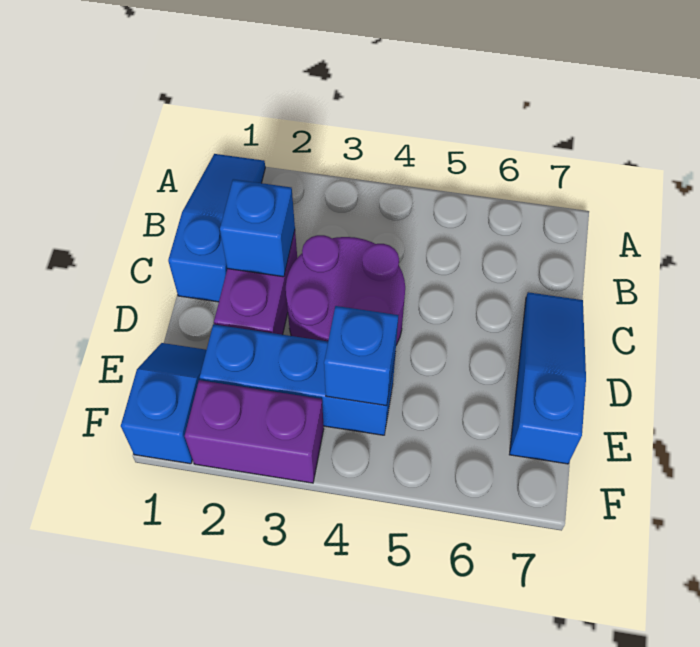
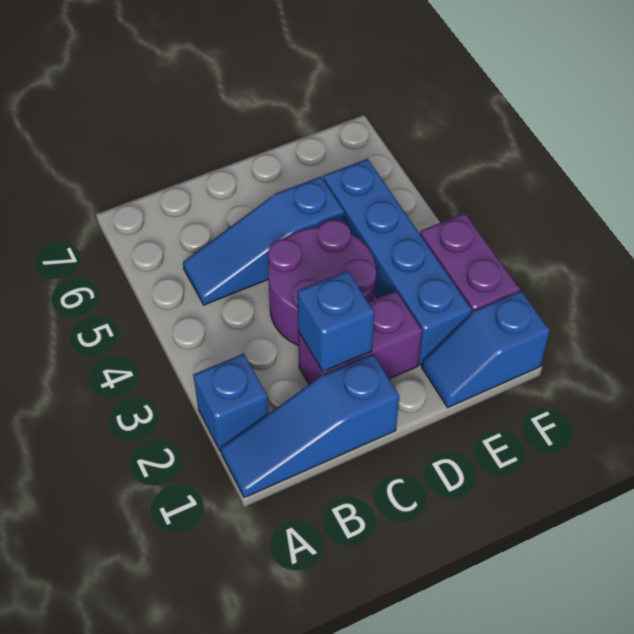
blue 1x3 slope [509,292,586,464] -> blue 1x3 slope moved to [183,177,344,305]
blue 1x3 brick [200,324,395,435] -> blue 1x4 brick [323,159,472,365]
blue 1x1 brick [324,306,398,406] -> blue 1x1 brick moved to [193,354,268,451]

